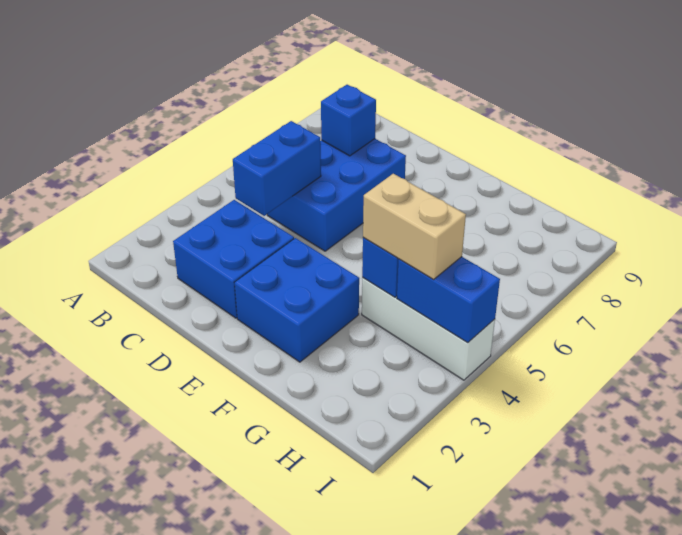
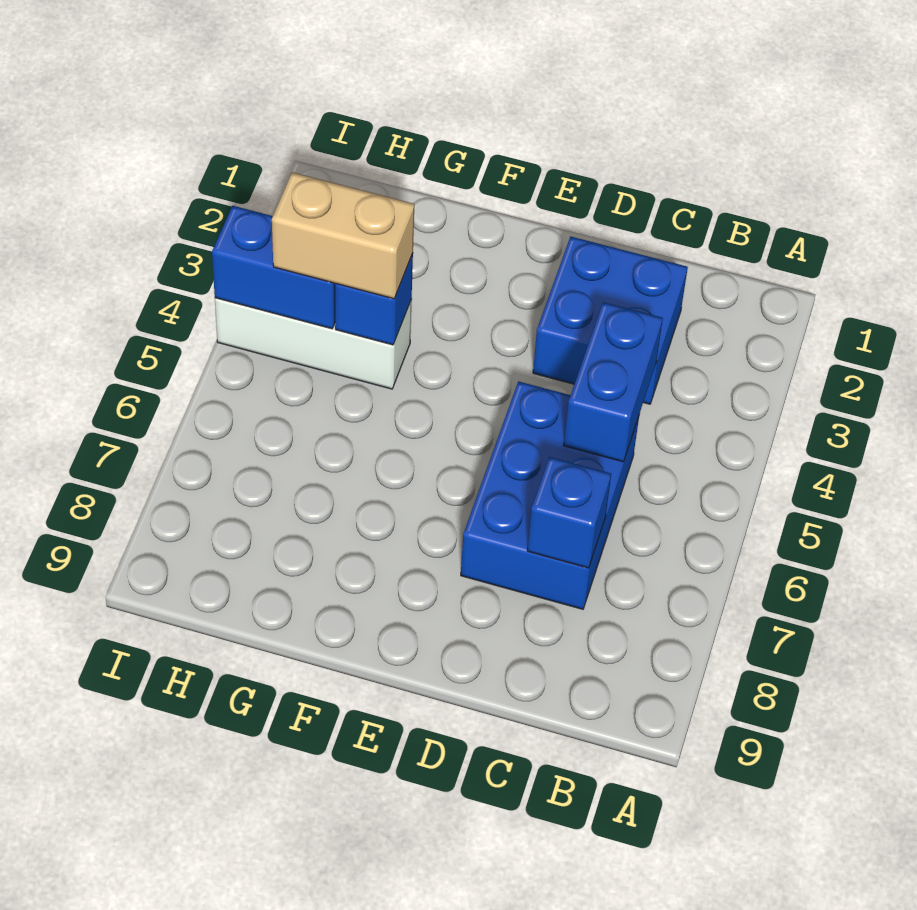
blue 2x2 brick [235,238,359,362] -> none

